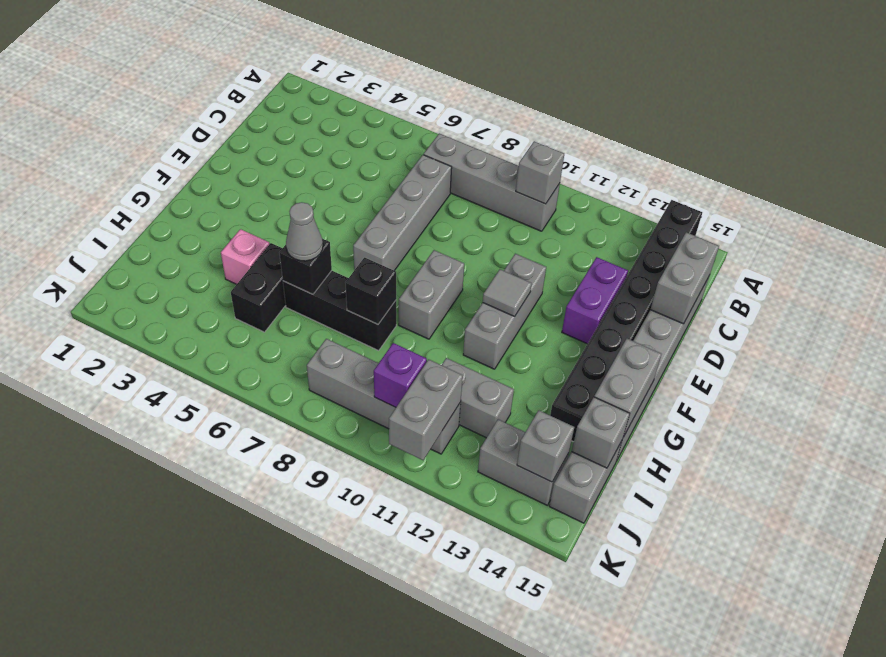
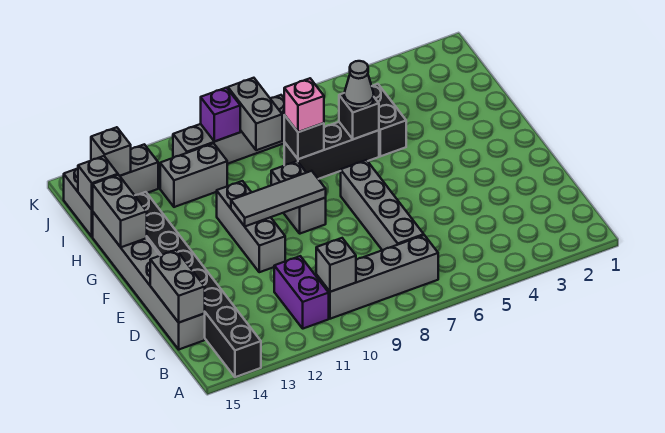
purple 1x2 brick [562,257,628,344] -> purple 1x2 brick moved to [274,256,329,329]
grey 1x1 tile [483,269,532,316] -> grey 1x3 tile [231,171,326,226]
pink 1x1 brick [221,229,270,284] -> pink 1x1 brick moved to [284,78,324,132]
grey 1x2 brick [389,359,463,460] -> grey 1x2 brick moved to [228,78,282,150]

